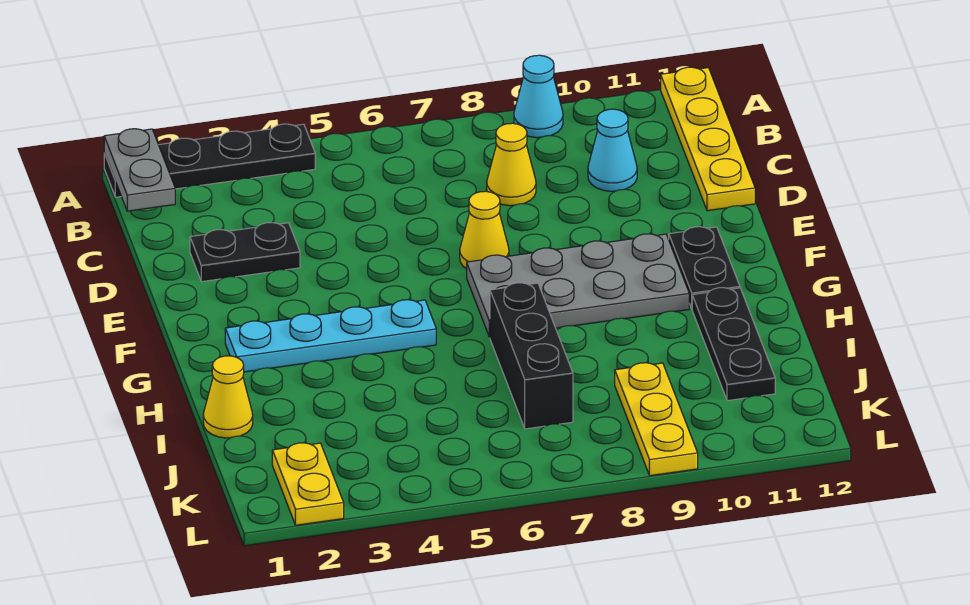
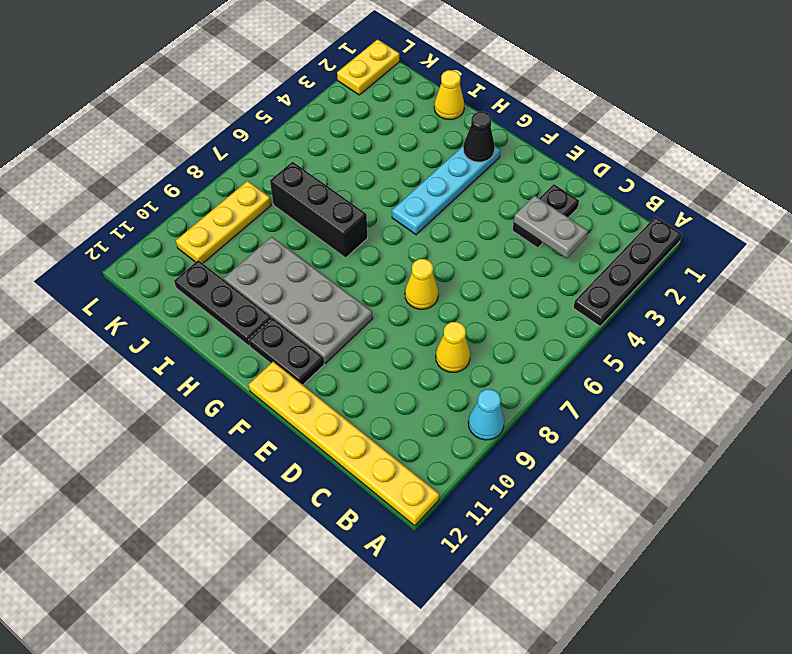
grey 1x2 plate [104,129,175,211] -> grey 1x2 plate moved to [514,196,588,258]
yellow 1x4 plate [661,67,755,211] -> yellow 1x6 plate [249,362,439,526]
cyan 1x1 cone [588,109,637,191] -> none
grey 2x4 plate [467,234,689,337] -> grey 2x4 plate turned to [224,237,373,363]
none -> black 1x1 cone [463,112,495,162]
yellow 1x3 plate [615,363,698,476] -> yellow 1x3 plate turned to [176,181,271,263]
yellow 1x2 plate [272,443,344,525] -> yellow 1x2 plate turned to [337,39,399,95]

